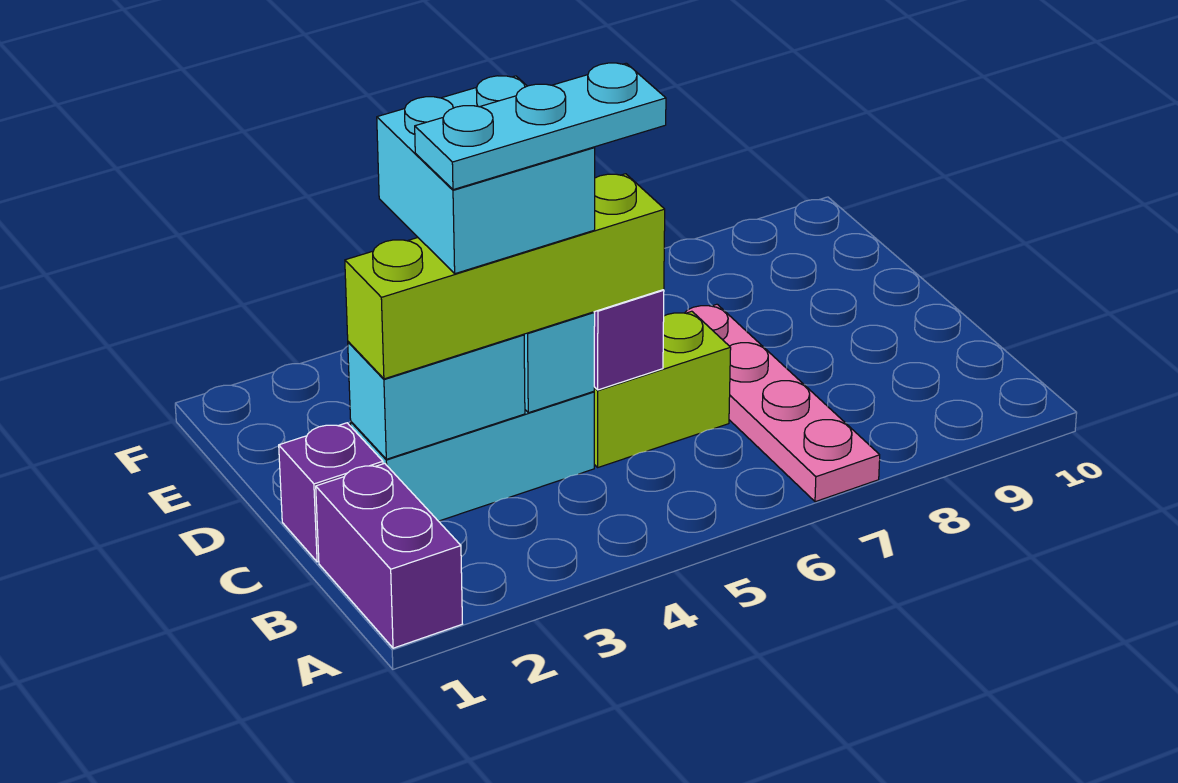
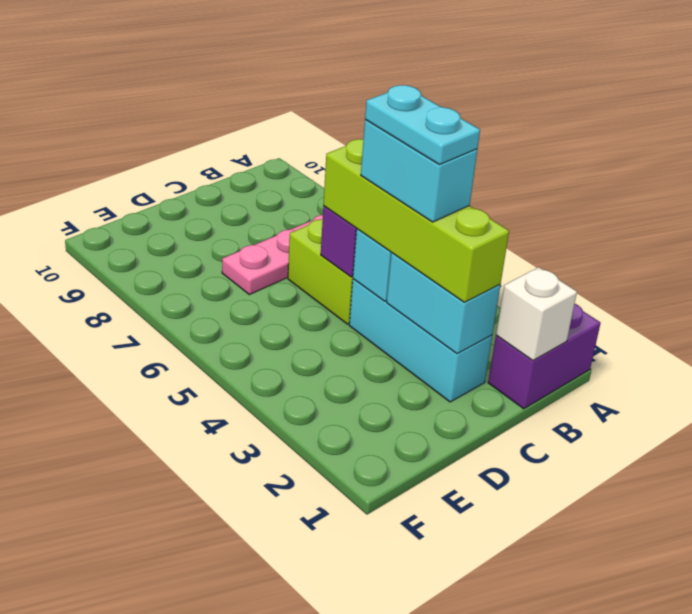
none -> white 1x1 brick [496,267,577,361]
purple 1x1 brick [279,423,383,562] -> none
cyan 2x2 brick [377,76,595,274] -> cyan 1x2 brick [361,120,477,222]
cyan 1x3 plate [415,63,666,190] -> cyan 1x2 plate [365,85,480,165]

